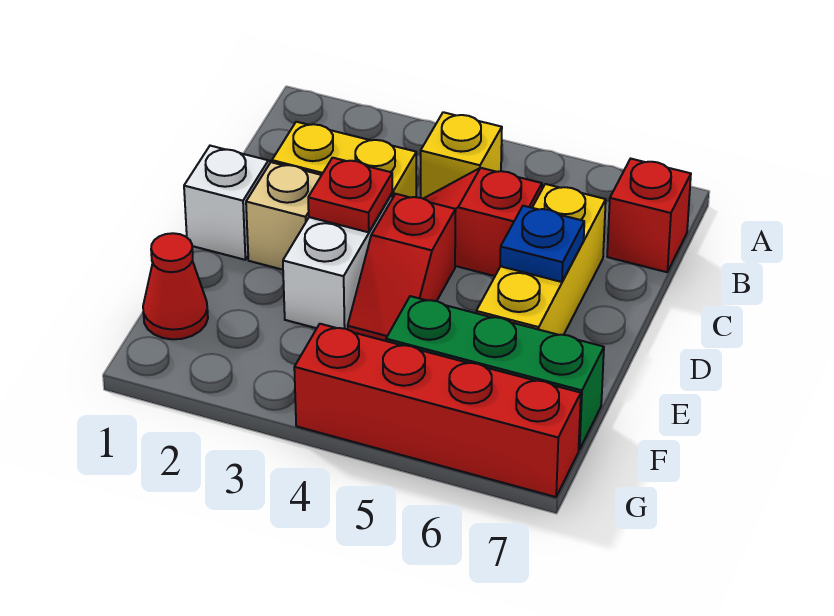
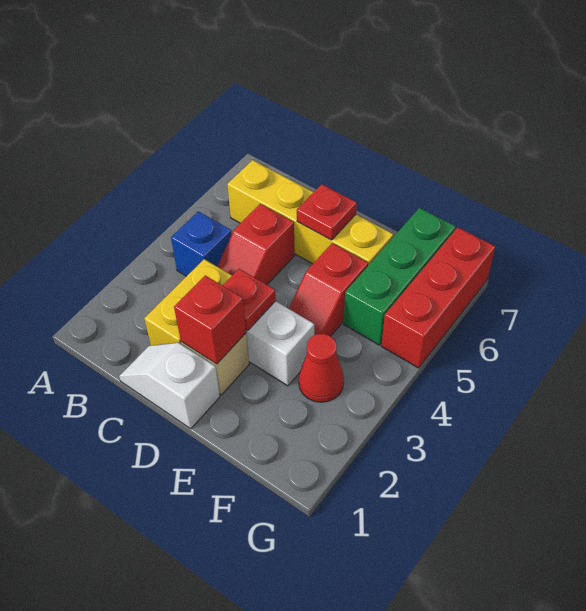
yellow 1x1 brick [421,112,502,199] -> blue 1x1 brick [171,211,232,276]
red 1x1 brick [607,159,691,272] -> red 1x1 brick moved to [174,275,246,364]
yellow 1x3 brick [476,184,606,335] -> yellow 1x4 brick [227,160,393,266]
red 1x2 slope [348,194,456,341] -> red 1x2 slope turned to [289,243,368,336]
blue 1x1 plate [500,206,584,282] -> red 1x1 plate [297,184,357,240]
red 1x1 cone [143,233,208,339] -> red 1x1 cone moved to [299,334,344,402]
red 1x4 brick [294,324,581,497] -> red 1x3 brick [382,228,495,368]

